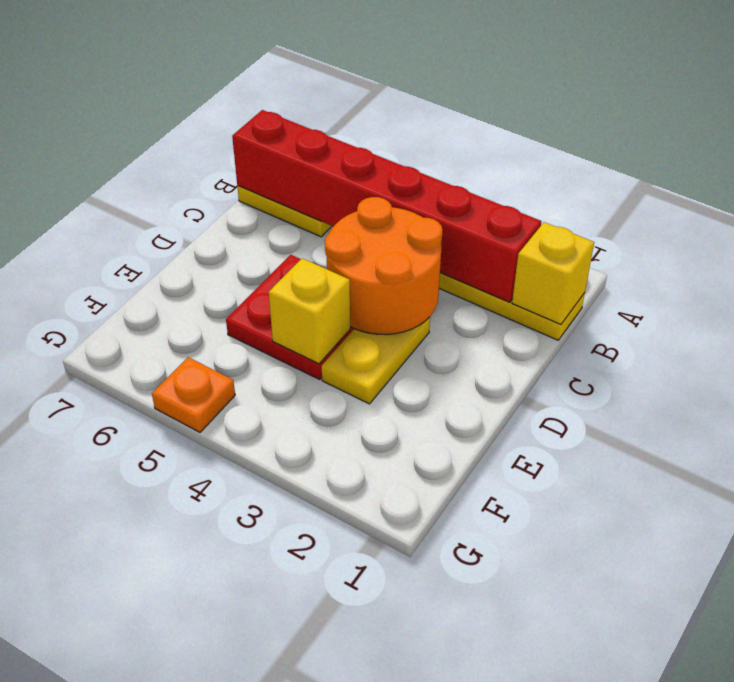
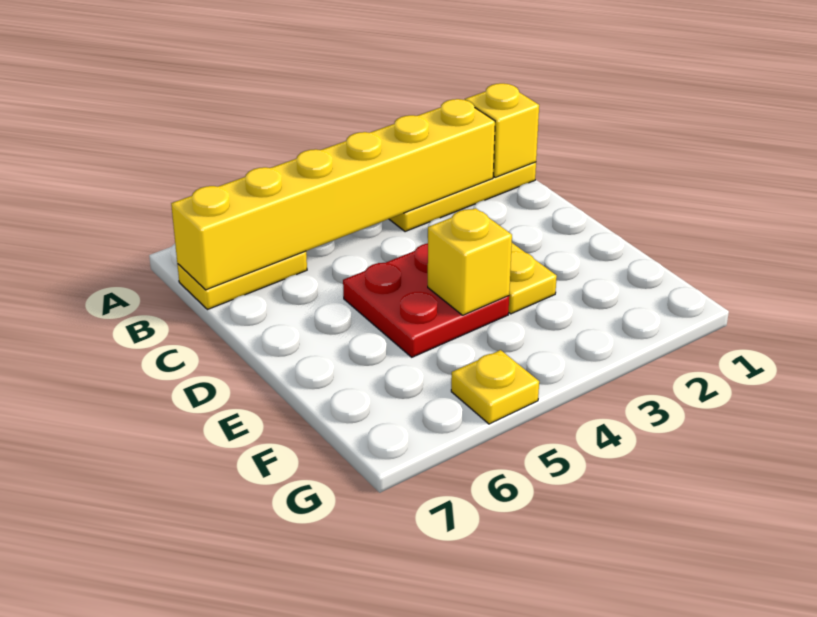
red 1x6 brick [232,110,541,302] -> yellow 1x6 brick [171,99,495,290]
orange 2x2 round brick [325,197,443,335] -> none
orange 1x1 plate [152,357,235,432] -> yellow 1x1 plate [451,350,539,424]

